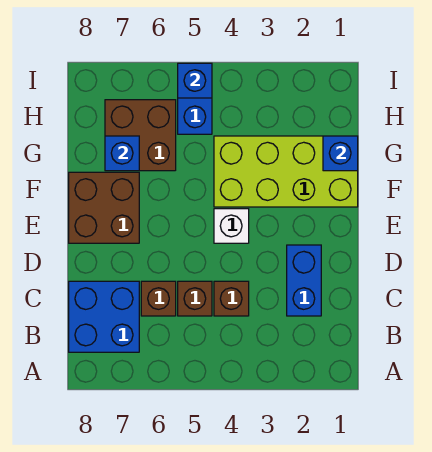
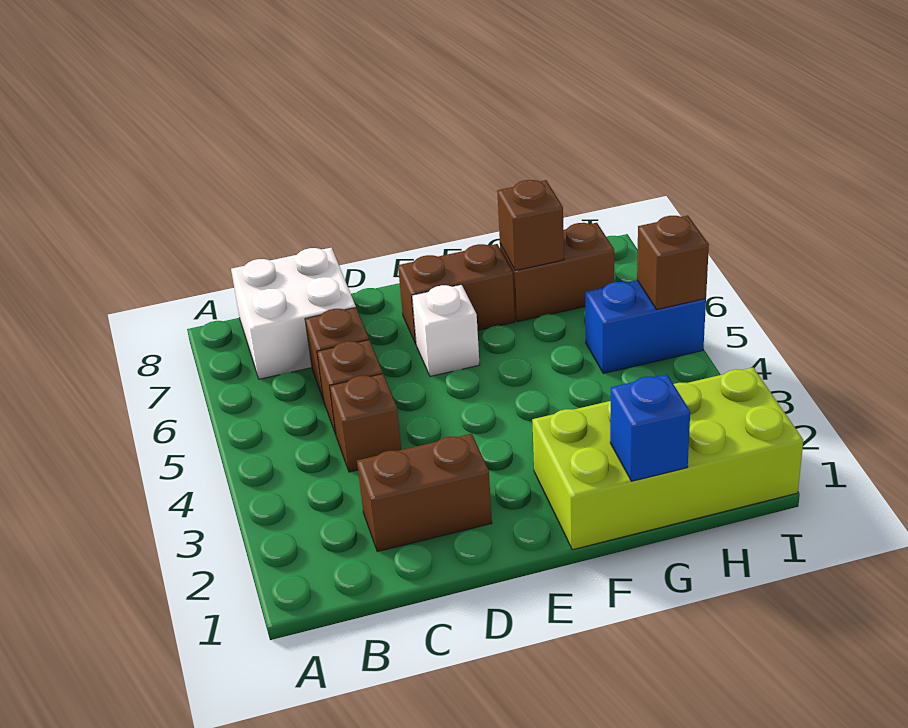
blue 2x2 brick [69,281,139,352] -> white 2x2 brick [231,248,356,379]
blue 1x2 brick [287,245,321,316] -> brown 1x2 brick [357,434,492,552]
white 1x1 brick [214,209,249,243] -> white 1x1 brick moved to [412,285,480,376]
brown 2x2 brick [69,172,139,243] -> brown 1x2 brick [398,244,515,344]
lime 2x4 brick [214,136,358,207] -> lime 2x4 brick turned to [532,368,803,550]
brown 2x2 brick [105,100,176,171] -> brown 1x2 brick [500,223,614,322]
blue 1x1 brick [105,136,139,171] -> brown 1x1 brick [497,180,564,271]
blue 1x1 brick [178,63,212,98] -> brown 1x1 brick [637,215,709,310]

